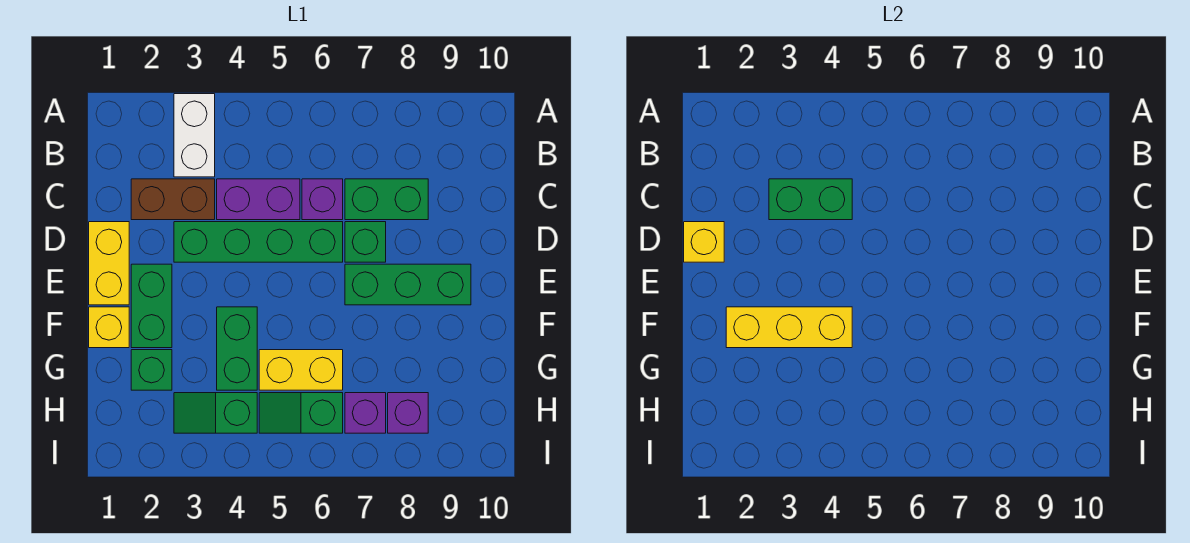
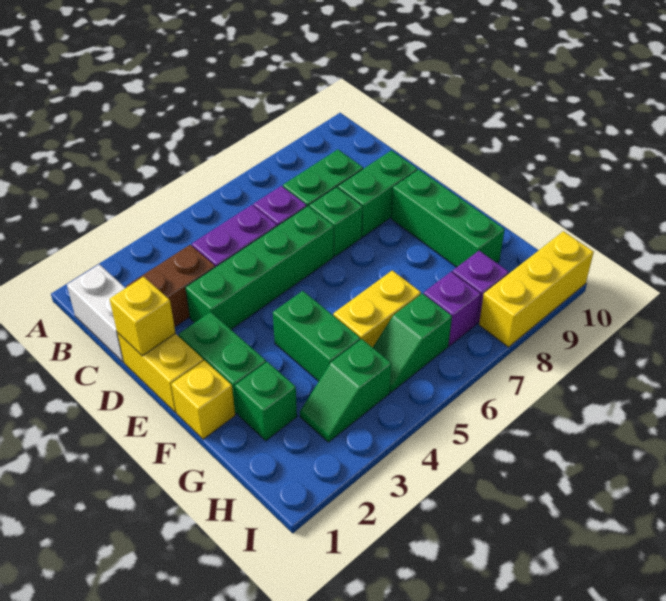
white 1x2 brick [174,94,215,177] -> white 1x2 brick moved to [67,264,125,362]
green 1x2 brick [769,179,852,220] -> green 1x2 brick moved to [338,150,417,237]
green 1x3 brick [345,264,471,305] -> green 1x3 brick turned to [391,169,505,267]
yellow 1x3 brick [726,307,852,348] -> yellow 1x3 brick moved to [479,231,594,347]

